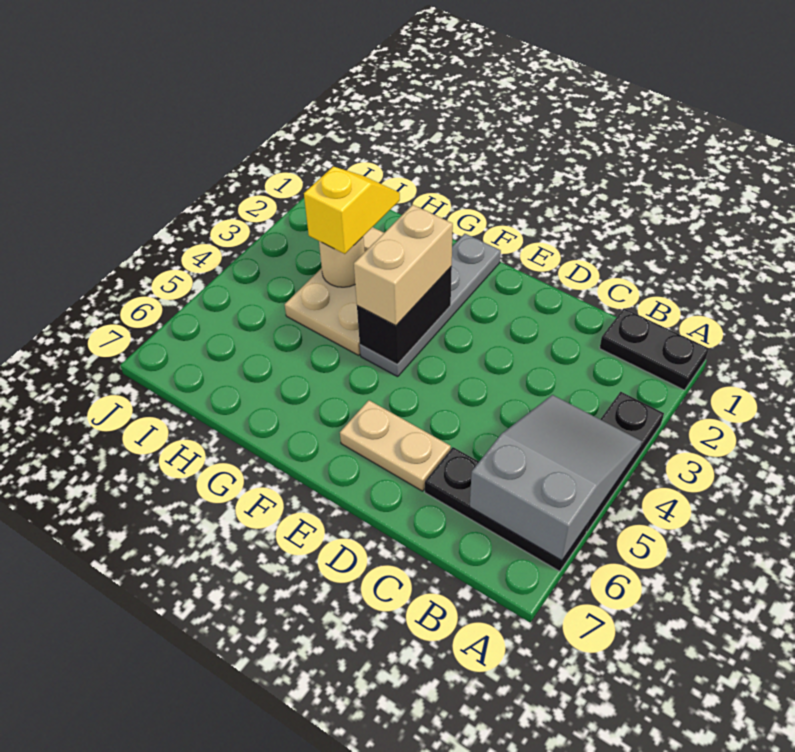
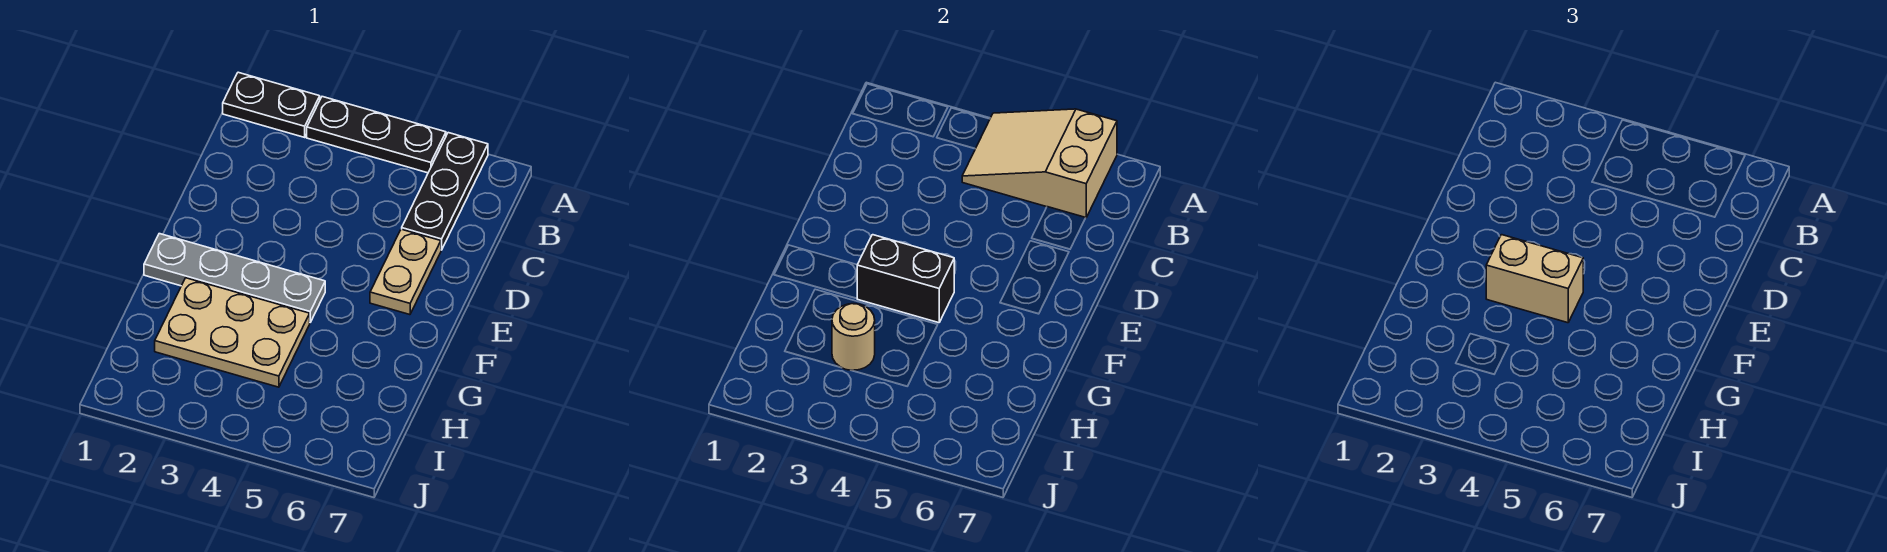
black 1x2 plate [600,309,709,390] -> black 1x2 plate turned to [223,72,320,137]
grey 2x3 slope [470,395,642,561] -> tan 2x3 slope [962,109,1117,218]
yellow 1x2 slope [304,166,400,254] -> none

